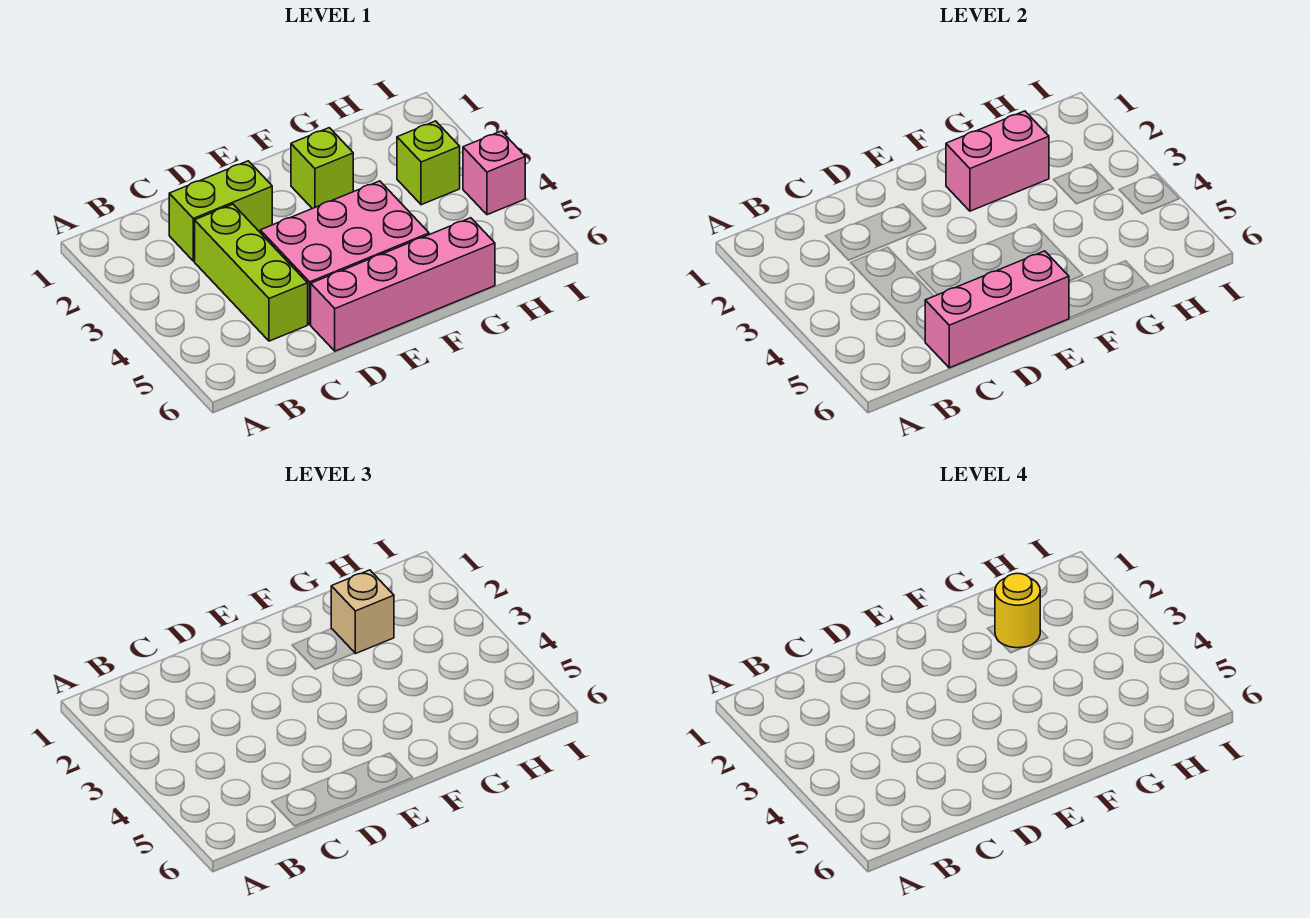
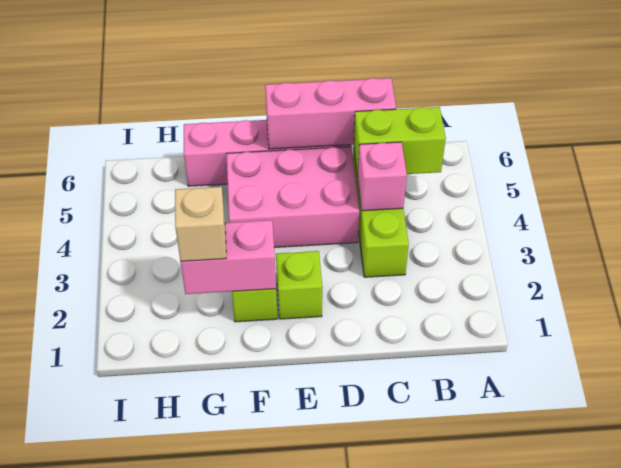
lime 1x2 brick [169,161,272,261] -> lime 1x2 brick moved to [354,107,446,177]
yellow 1x1 round brick [995,573,1040,648] -> none
lime 1x1 brick [397,121,460,205] -> lime 1x1 brick moved to [276,251,322,319]
pink 1x1 brick [463,131,525,215] -> pink 1x1 brick moved to [358,142,407,211]

